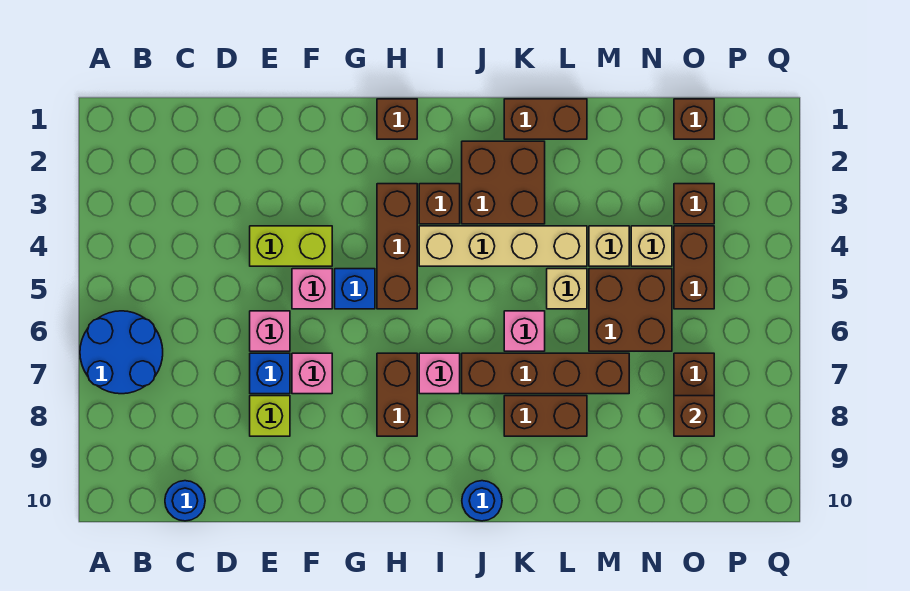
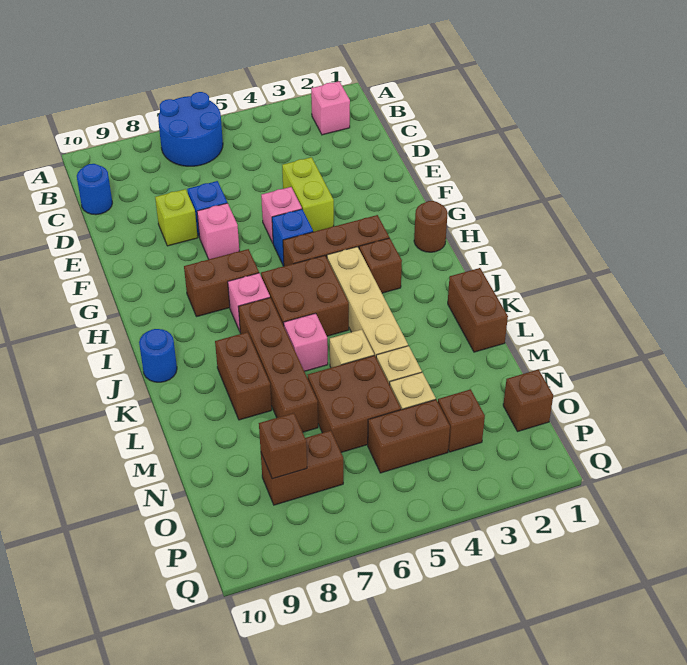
pink 1x1 brick [250,311,290,351] -> pink 1x1 brick moved to [311,81,350,135]
brown 1x1 brick [377,99,417,139] -> brown 1x1 round brick [414,201,448,252]
brown 2x2 brick [462,141,545,224] -> brown 2x2 brick moved to [261,255,349,336]

